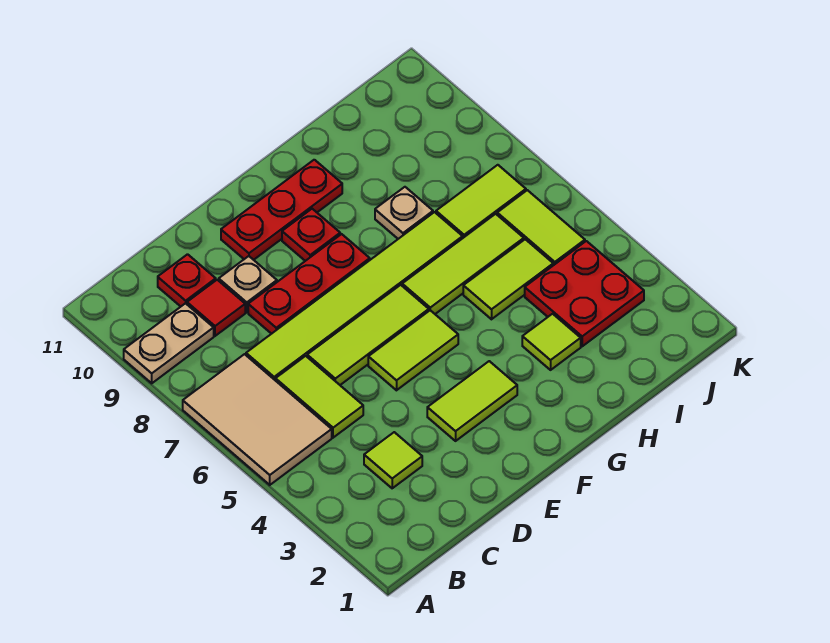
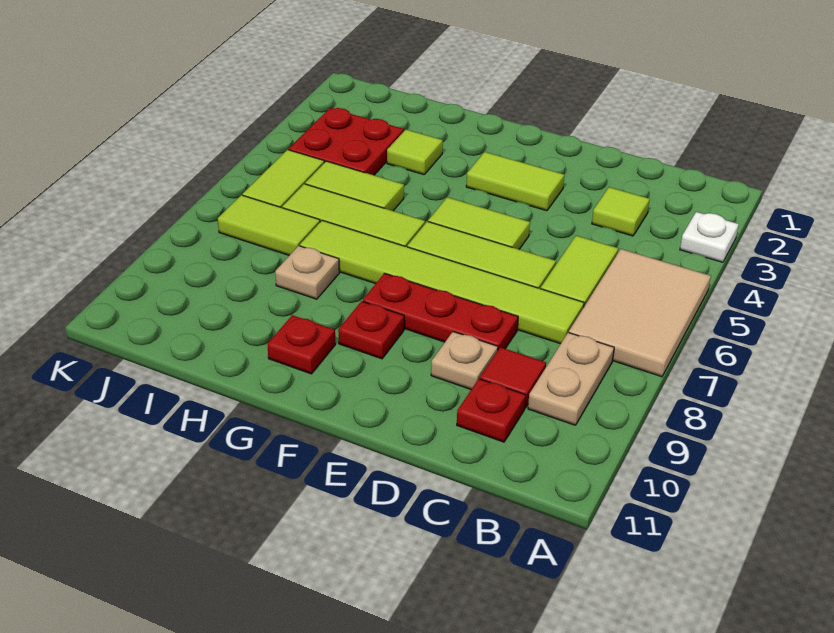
none -> white 1x1 plate [680,212,739,262]
tan 1x2 plate [124,303,214,383] -> tan 1x2 plate turned to [528,332,614,425]
red 1x3 plate [221,160,342,260] -> red 1x1 plate [267,315,335,374]

